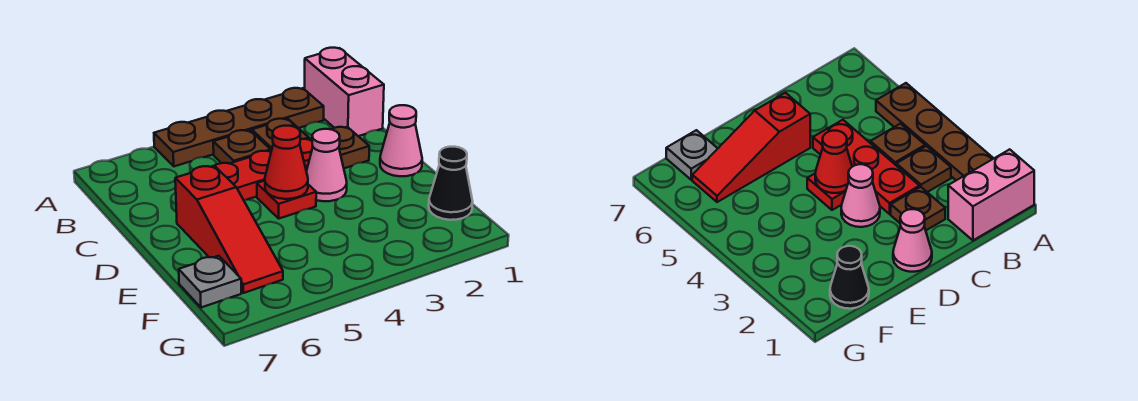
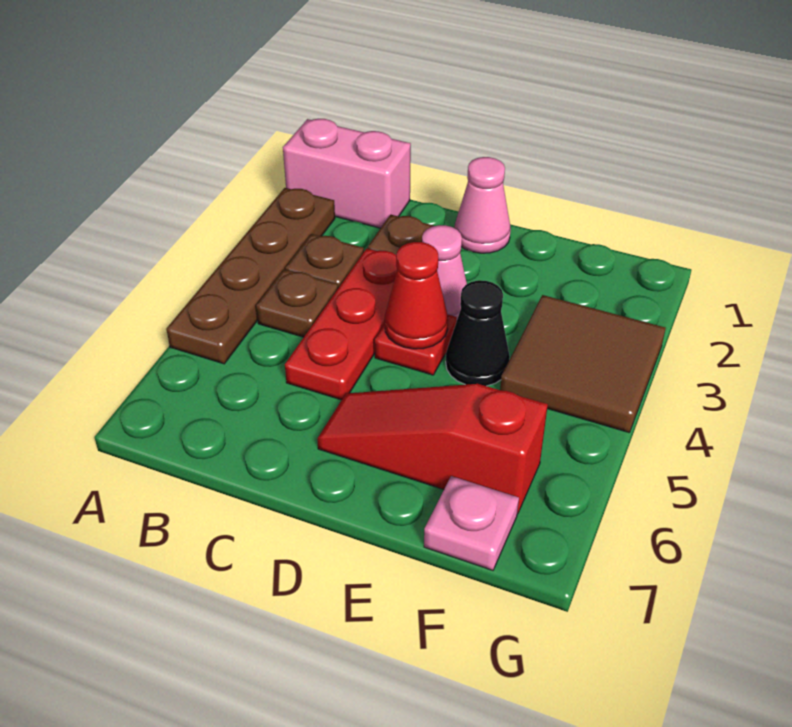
red 1x3 slope [175,166,283,293] -> red 1x3 slope turned to [317,384,548,513]
black 1x1 cone [429,147,473,220] -> black 1x1 cone moved to [446,280,510,386]
none -> brown 2x2 tile [500,295,666,433]
grey 1x1 plate [179,256,241,308] -> pink 1x1 plate [424,476,519,570]

